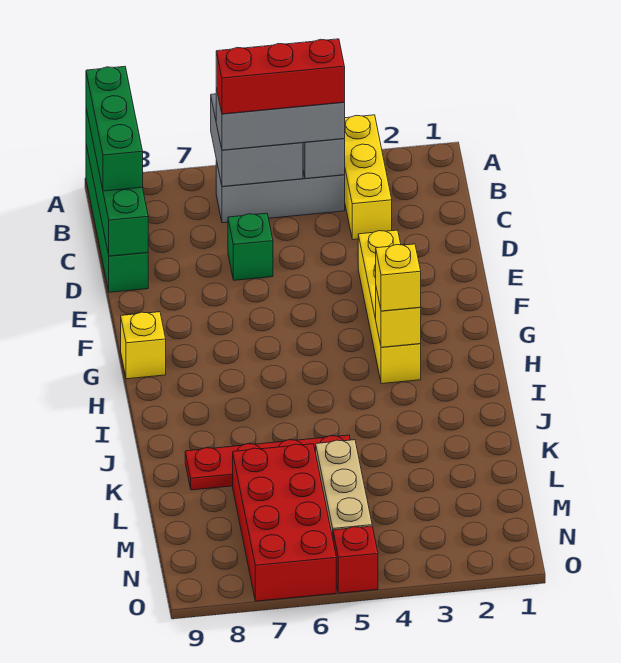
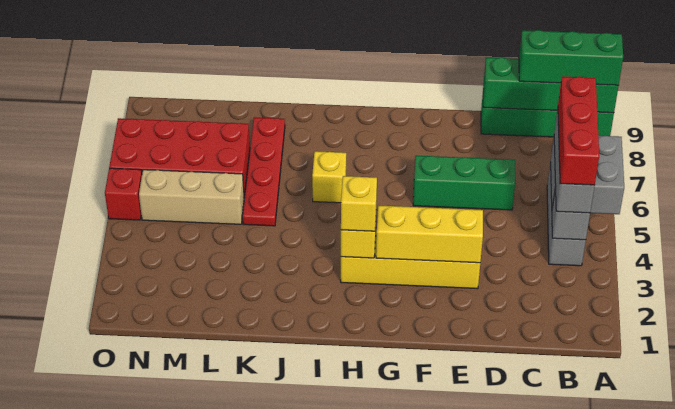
yellow 1x3 brick [345,115,392,240] -> yellow 1x3 brick moved to [376,205,483,263]
green 1x1 brick [228,213,273,280] -> green 1x3 brick [413,156,515,210]
yellow 1x1 brick [121,312,166,379] -> yellow 1x1 brick moved to [312,151,346,203]

